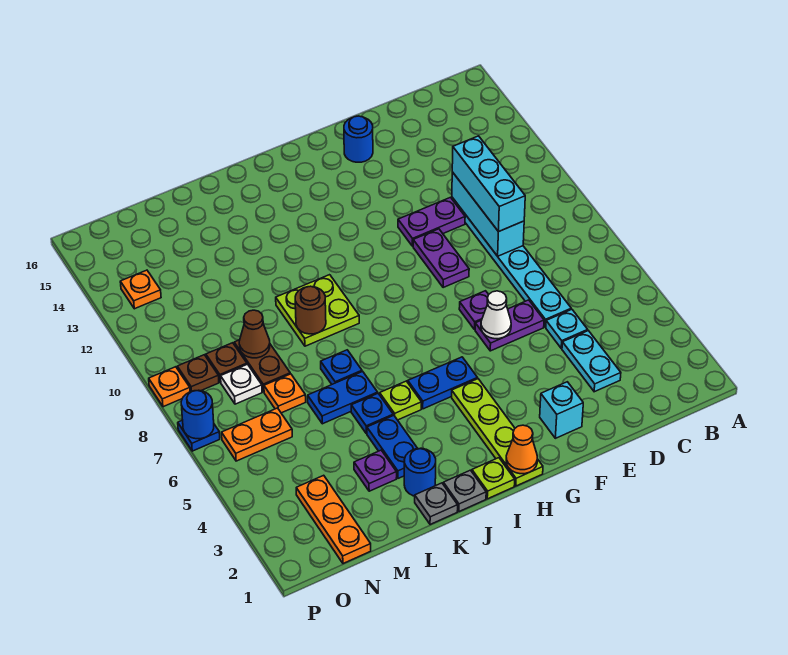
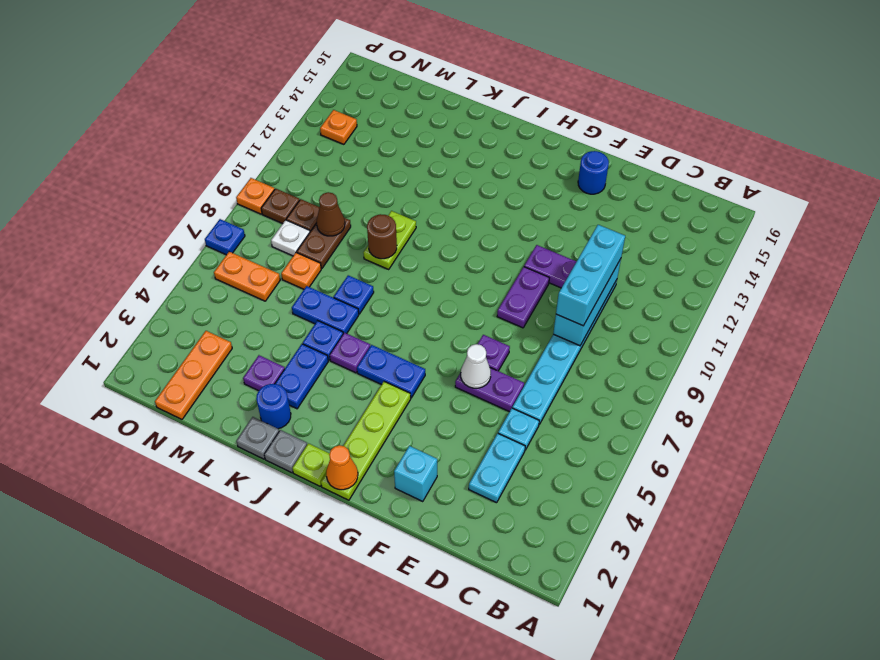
lime 1x1 plate [380,381,421,420] -> purple 1x1 plate [330,333,370,373]
lime 2x2 plate [276,275,359,346] -> lime 1x2 plate [363,211,416,269]
blue 1x1 round brick [181,390,214,439] -> none

